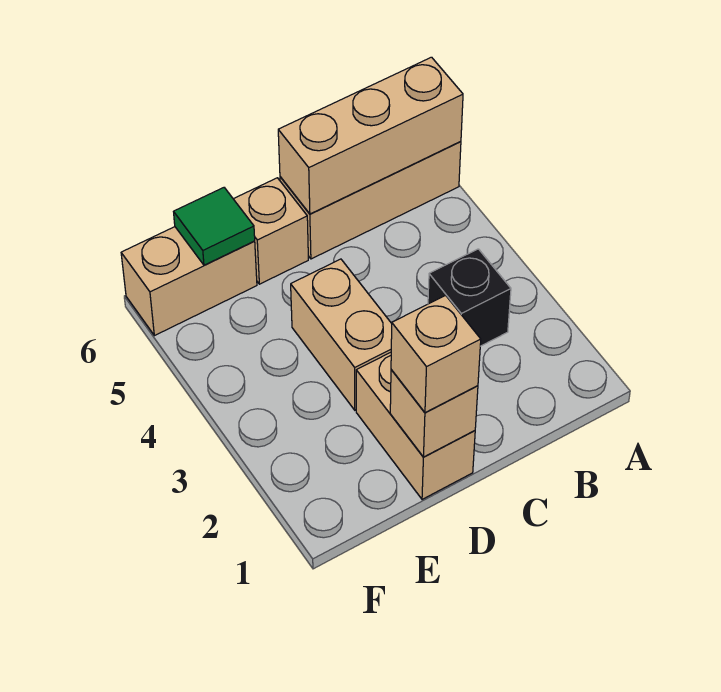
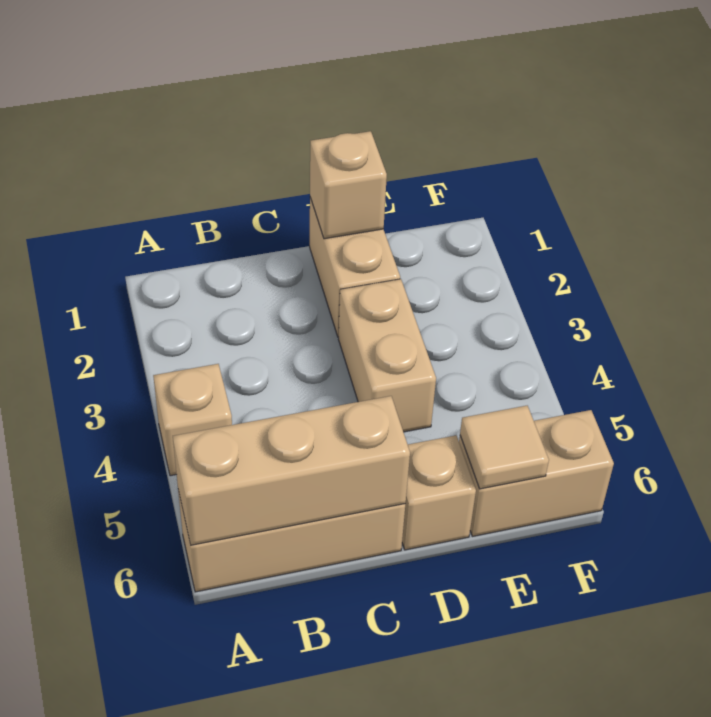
black 1x1 brick [428,249,511,346] -> none
tan 1x1 brick [391,295,481,413] -> tan 1x1 brick moved to [153,364,232,476]
green 1x1 tile [174,188,255,265] -> tan 1x1 tile [460,406,549,489]

